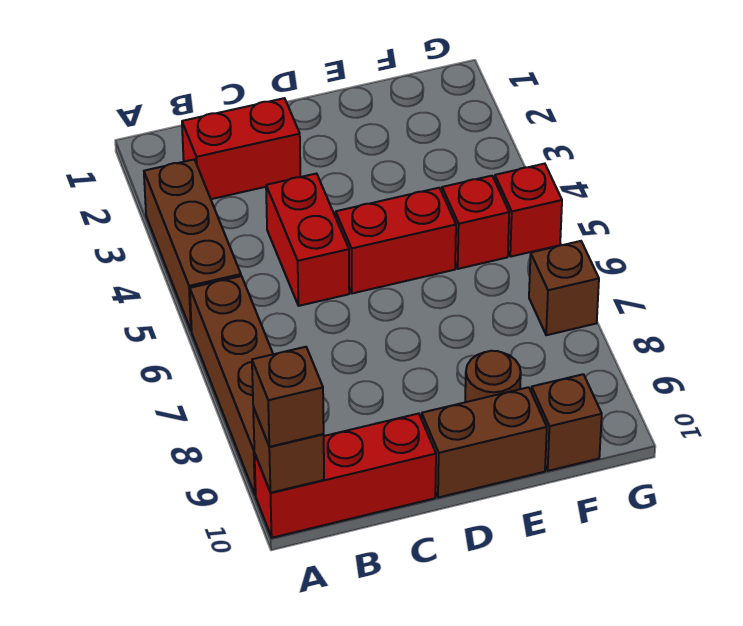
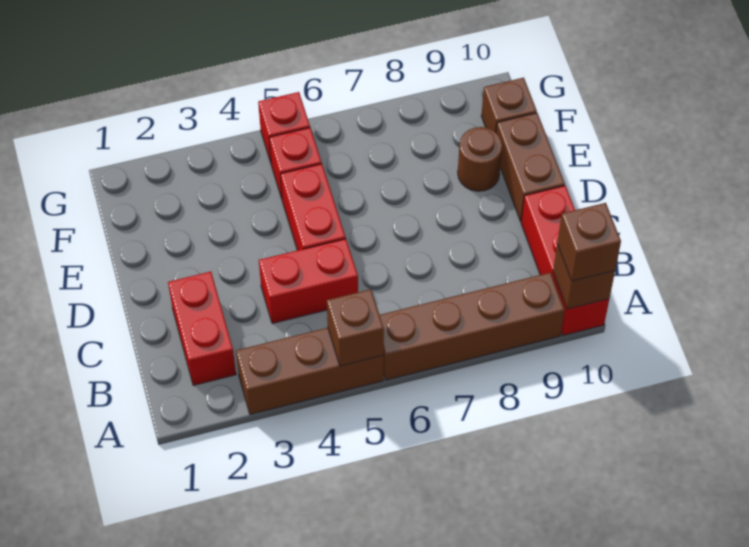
brown 1x1 brick [529,241,599,335] -> brown 1x1 brick moved to [327,289,384,366]

